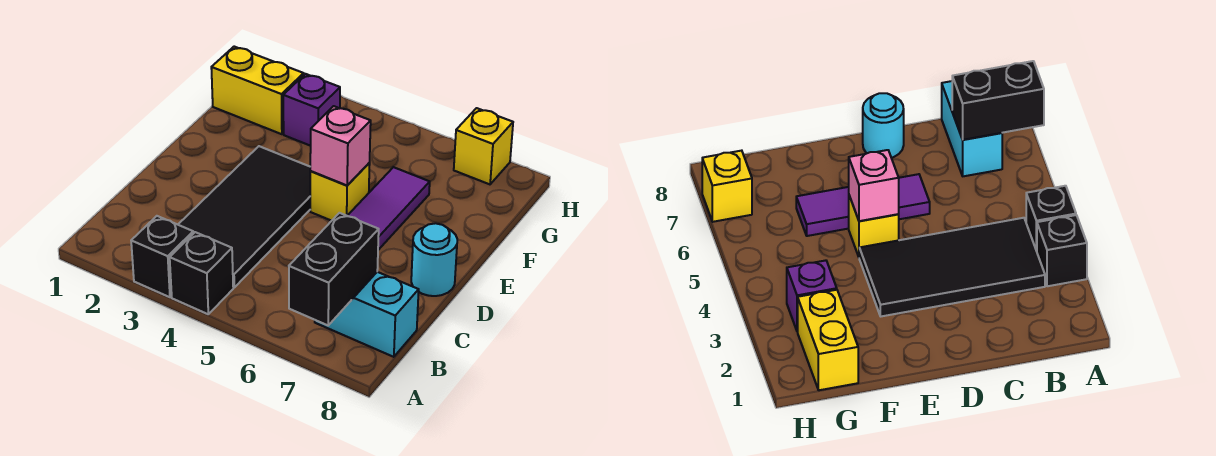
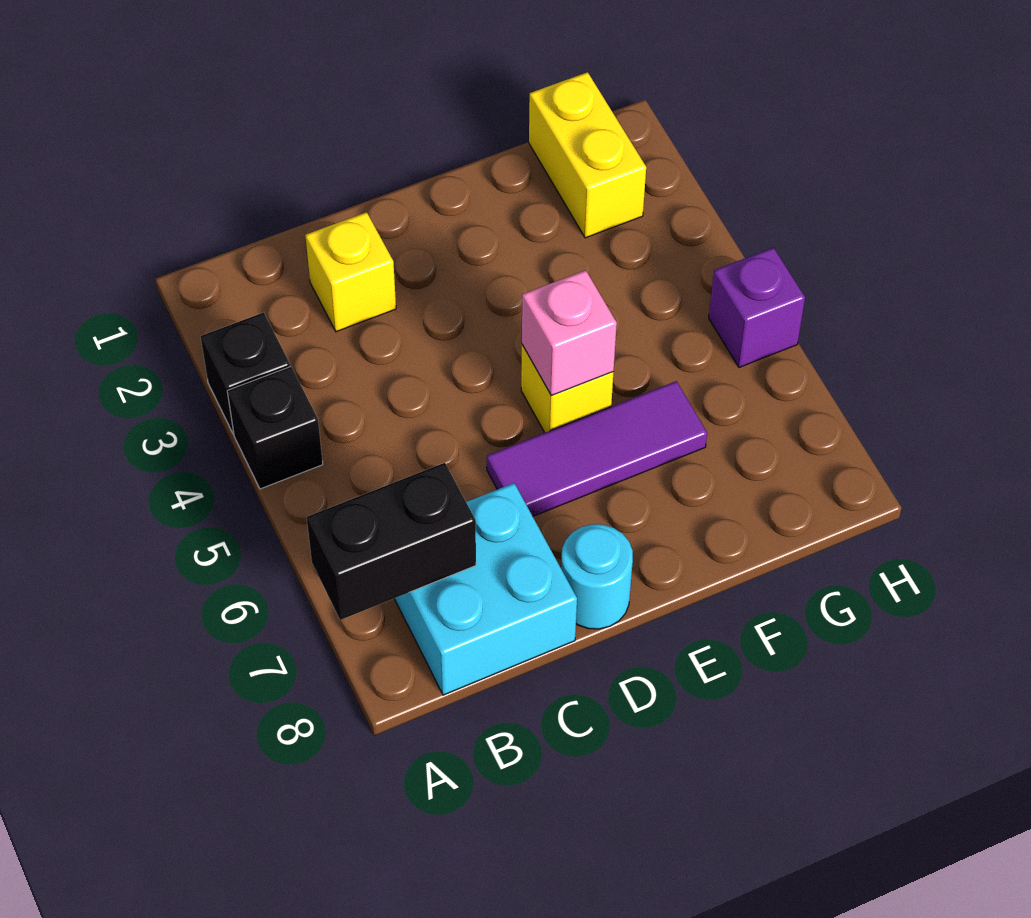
black 2x4 tile [178,146,310,287] -> none
cyan 1x2 brick [315,272,419,357] -> cyan 2x2 brick [394,483,577,695]
purple 1x1 brick [283,74,340,146] -> purple 1x1 brick moved to [709,248,805,367]
yellow 1x1 brick [454,108,513,184] -> yellow 1x1 brick moved to [305,212,396,332]

